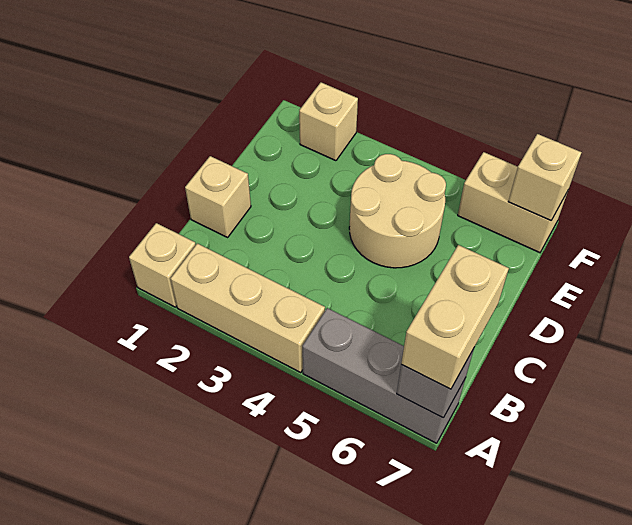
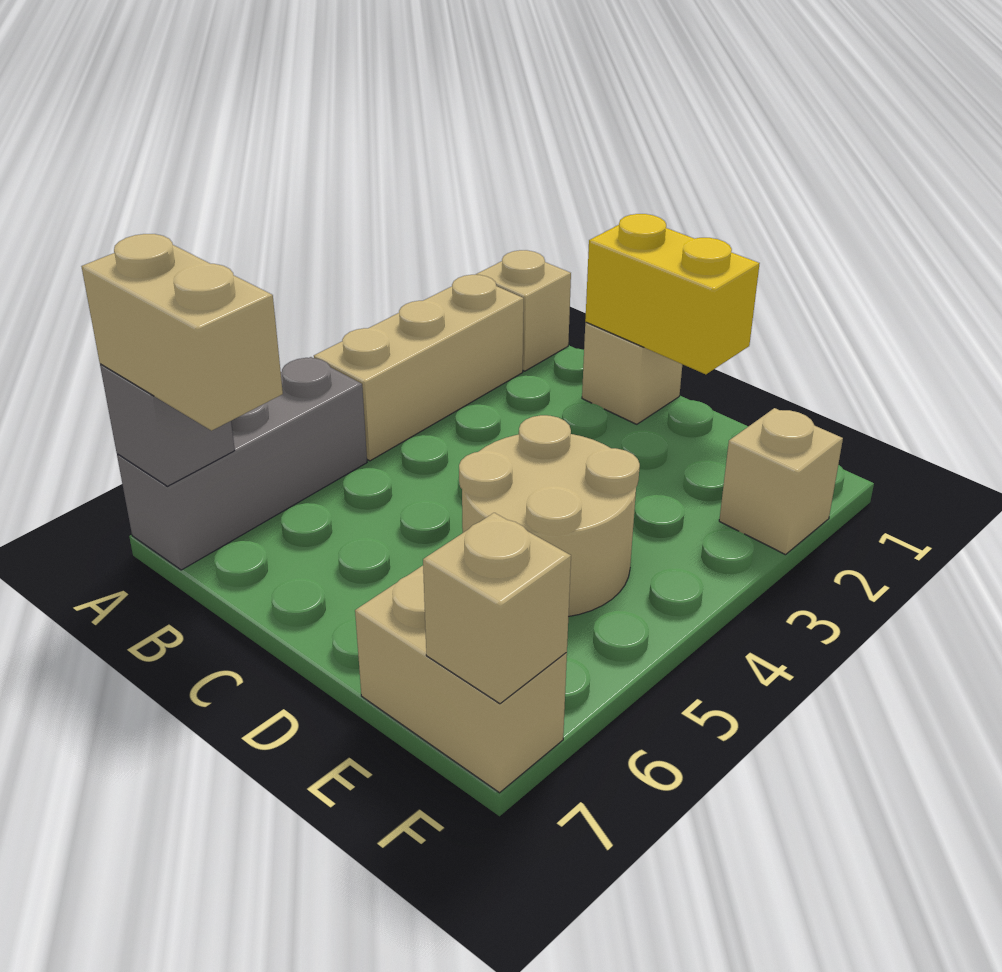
none -> yellow 1x2 brick [585,214,760,374]
tan 1x2 brick [458,152,568,253] -> tan 1x2 brick turned to [355,566,567,793]

